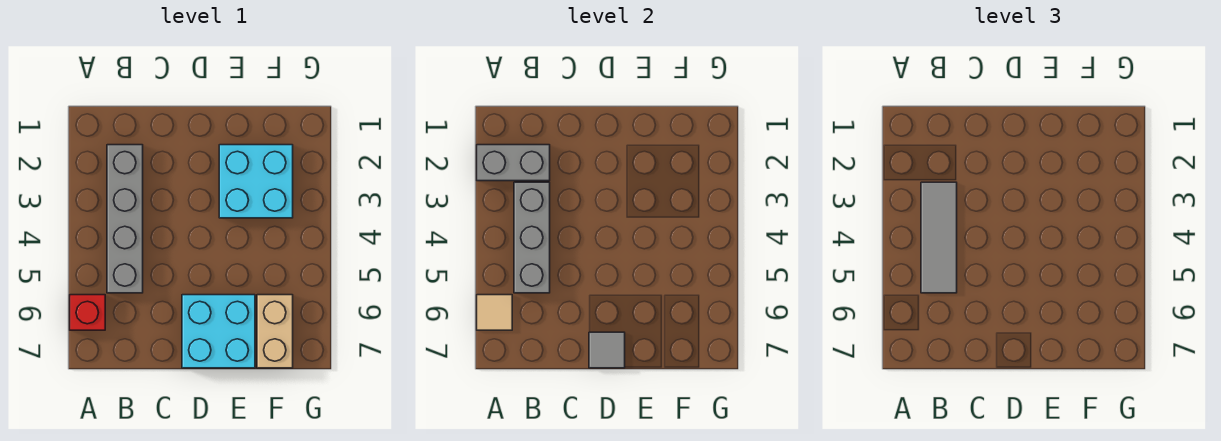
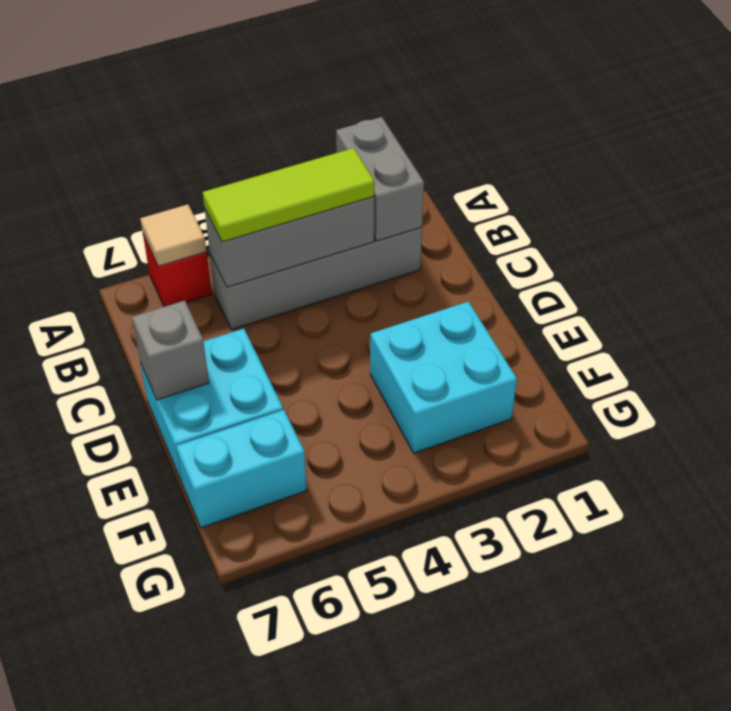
grey 1x3 tile [921,182,957,293] -> lime 1x3 tile [203,148,374,242]
grey 1x1 tile [589,332,625,368] -> grey 1x1 brick [132,301,209,400]
tan 1x2 brick [257,295,293,368] -> cyan 1x2 brick [176,410,307,528]

